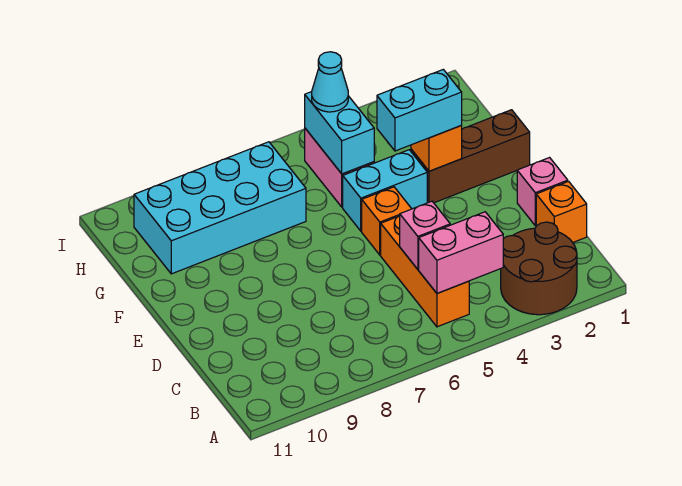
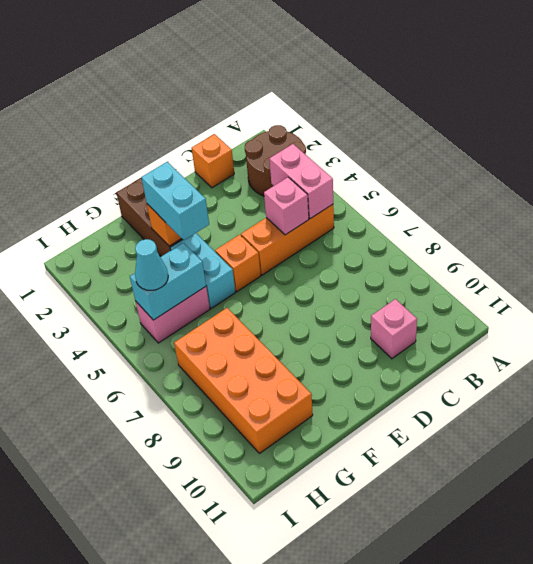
pink 1x1 brick [517,158,568,226] -> pink 1x1 brick moved to [371,299,417,359]
cyan 2x4 brick [134,142,306,274] -> orange 2x4 brick [174,308,313,454]

